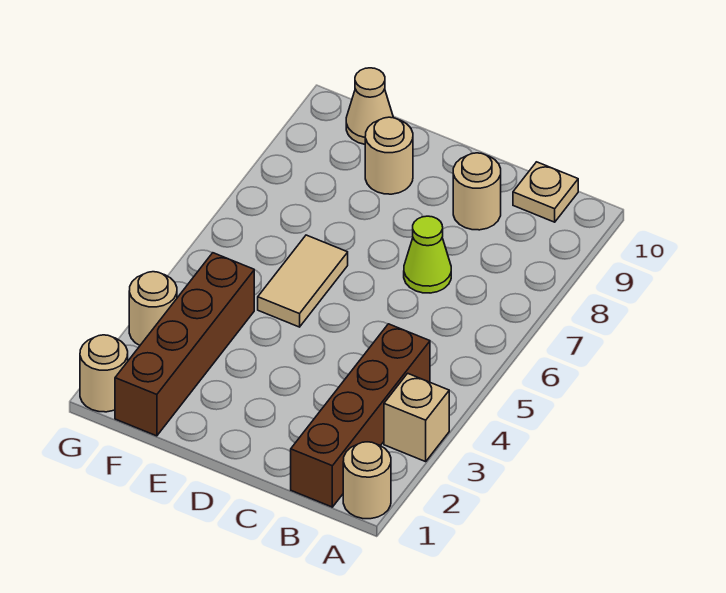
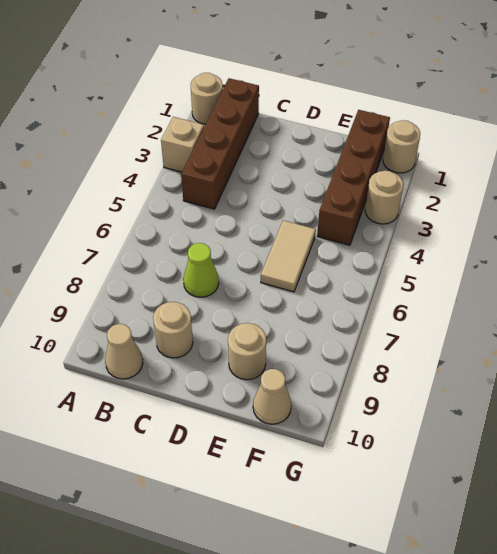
tan 1x1 plate [513,162,578,222] -> tan 1x1 cone [105,324,143,379]

